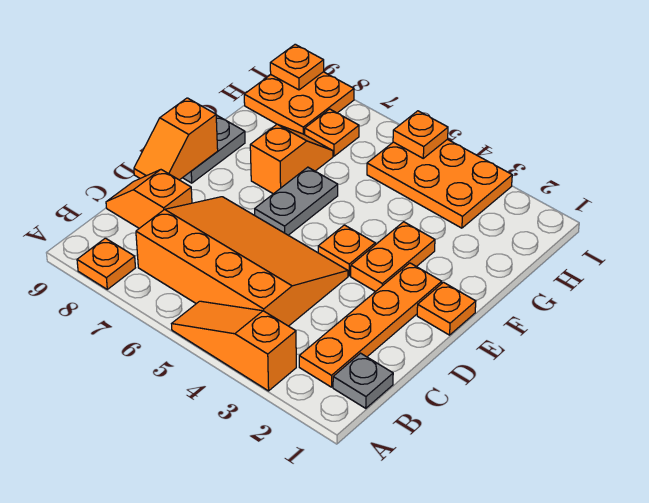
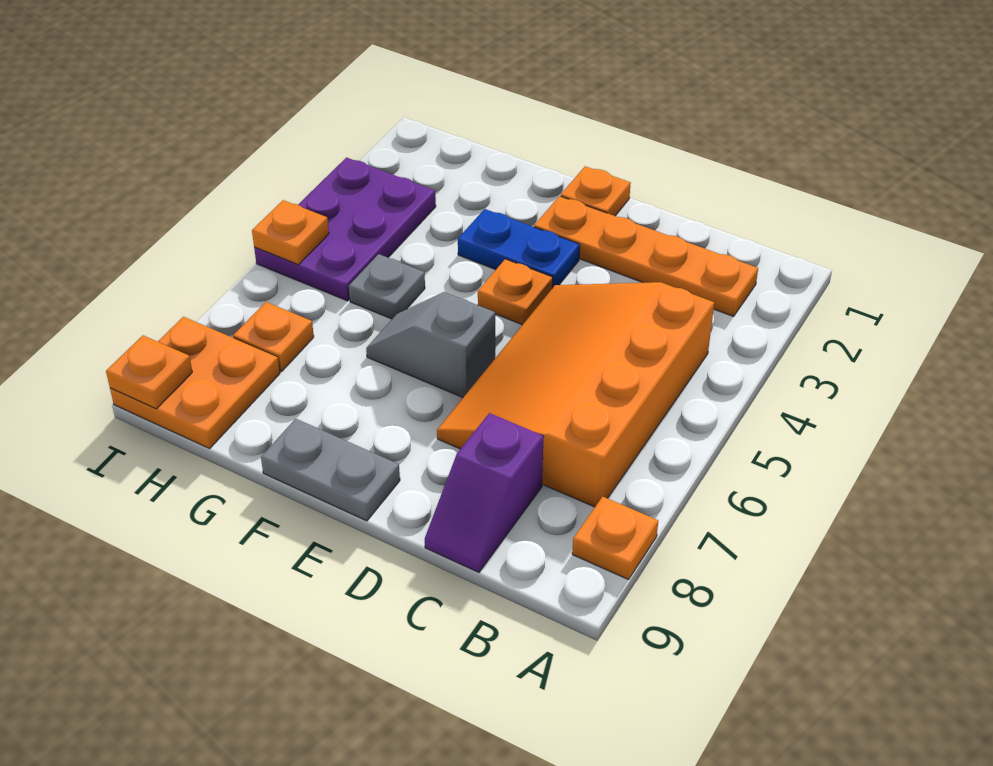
orange 1x3 slope [172,301,296,391] -> none
grey 1x1 plate [333,353,393,408] -> grey 1x1 plate moved to [349,254,425,319]
orange 1x2 slope [106,170,192,228] -> purple 1x2 slope [425,413,544,572]
orange 1x2 slope [134,98,218,180] -> none
orange 1x2 plate [351,222,435,292] -> blue 1x2 plate [458,209,580,288]
grey 1x2 plate [255,167,338,235] -> grey 1x2 slope [366,292,495,397]
orange 1x2 slope [250,124,333,194] -> none
orange 2x3 plate [367,139,512,228] -> purple 2x3 plate [254,158,436,301]

